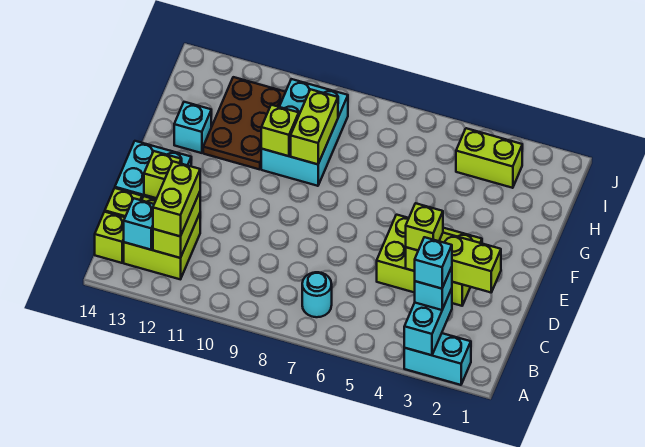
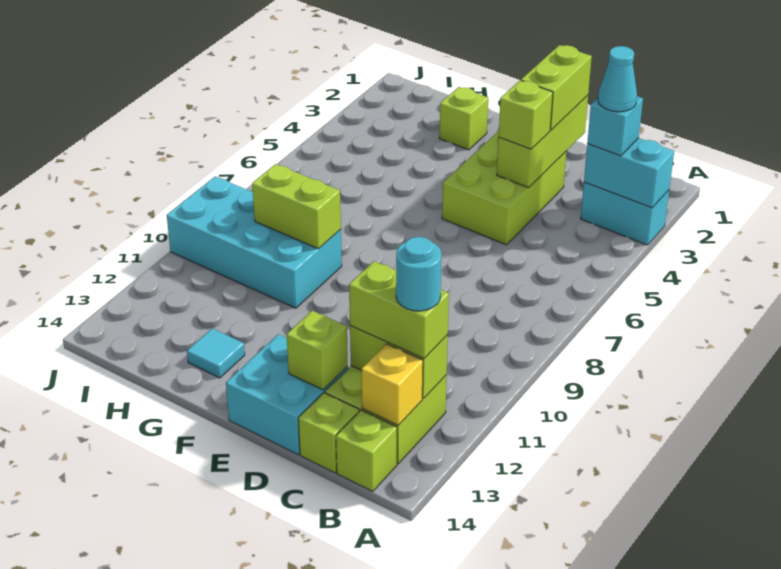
cyan 1x2 brick [404,333,471,385] -> cyan 1x2 brick turned to [581,182,669,245]
cyan 1x1 brick [415,237,452,289] -> cyan 1x1 cone [598,46,637,112]
cyan 1x1 round brick [302,272,332,317] -> cyan 1x1 round brick moved to [396,237,441,311]
cyan 1x1 brick [124,198,154,250] -> yellow 1x1 brick [362,344,423,425]
cyan 2x3 brick [261,79,348,186] -> cyan 2x4 brick [167,176,342,308]
lime 1x1 brick [261,105,299,156] -> lime 1x1 brick moved to [439,87,488,150]
brown 2x3 plate [203,77,285,169] -> none
cyan 1x1 brick [174,102,211,153] -> cyan 1x1 tile [187,328,245,378]
lime 1x2 brick [456,128,522,188] -> lime 1x2 brick moved to [521,45,592,130]

